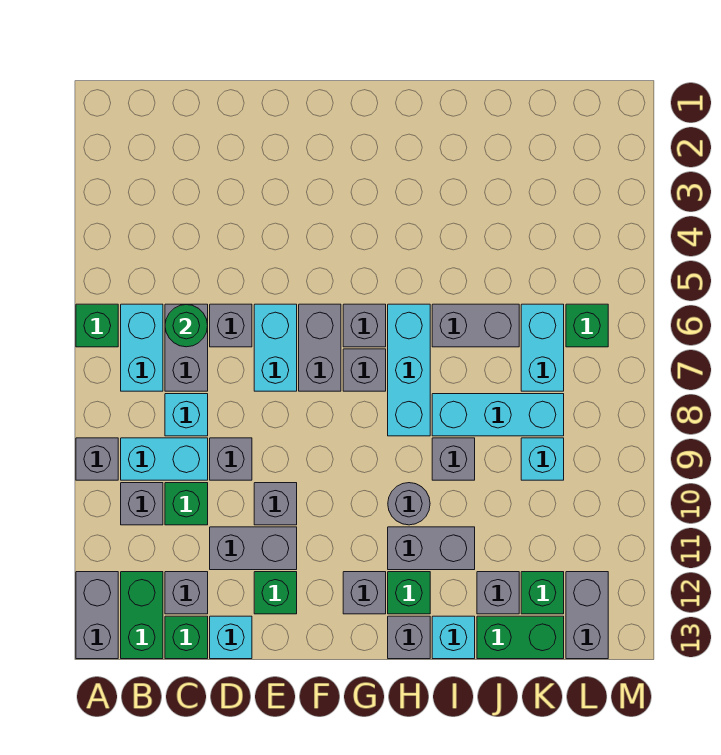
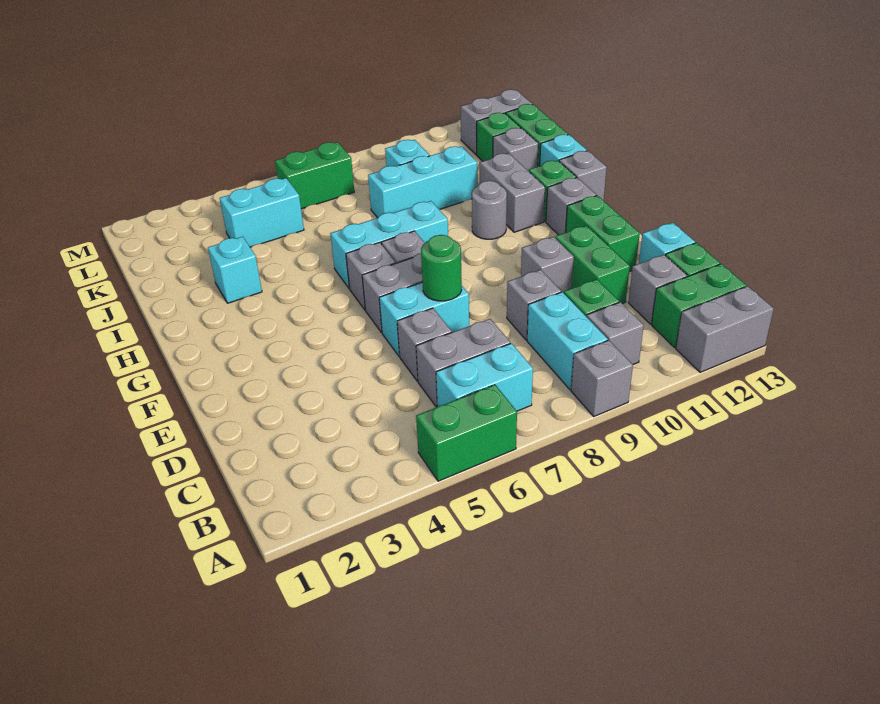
green 1x1 brick [76,304,118,347] -> green 1x2 brick [416,385,517,481]
green 1x1 round brick [165,305,208,347] -> green 1x1 round brick moved to [421,235,462,301]
cyan 1x1 brick [165,394,208,436] -> cyan 1x1 brick moved to [208,237,262,303]
grey 1x2 brick [210,527,297,570] -> green 1x2 brick [555,225,630,304]
green 1x1 brick [254,572,297,614] -> green 1x2 brick [566,195,640,272]
grey 1x2 brick [432,304,519,347] -> none
cyan 1x3 brick [432,394,564,436] -> cyan 1x3 brick turned to [368,146,478,218]
grey 1x1 brick [432,438,475,480] -> none
cyan 1x2 brick [521,304,564,391] -> cyan 1x2 brick moved to [220,178,304,247]
green 1x1 brick [566,304,608,347] -> green 1x2 brick [275,142,354,209]

